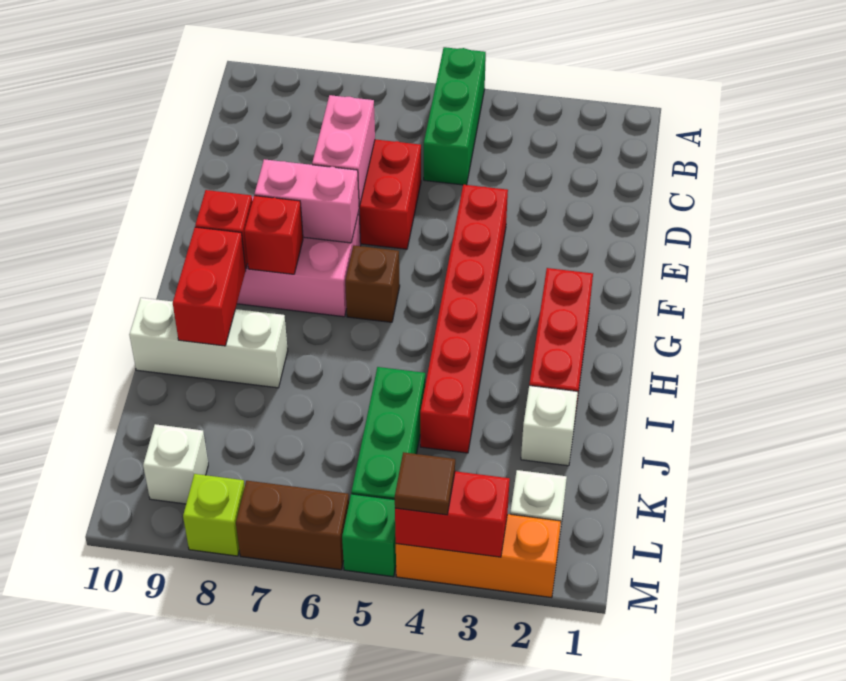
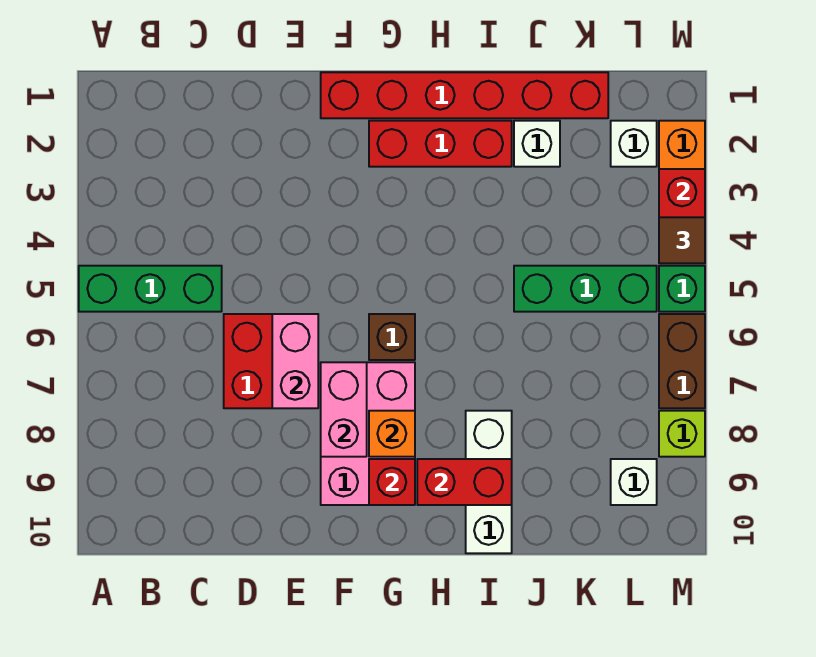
pink 1x2 brick [312,95,375,206] -> pink 1x2 brick turned to [272,314,318,408]
red 1x6 brick [420,185,508,453] -> red 1x6 brick moved to [321,72,608,118]
red 1x1 brick [244,196,303,274] -> orange 1x1 brick [369,411,415,457]

